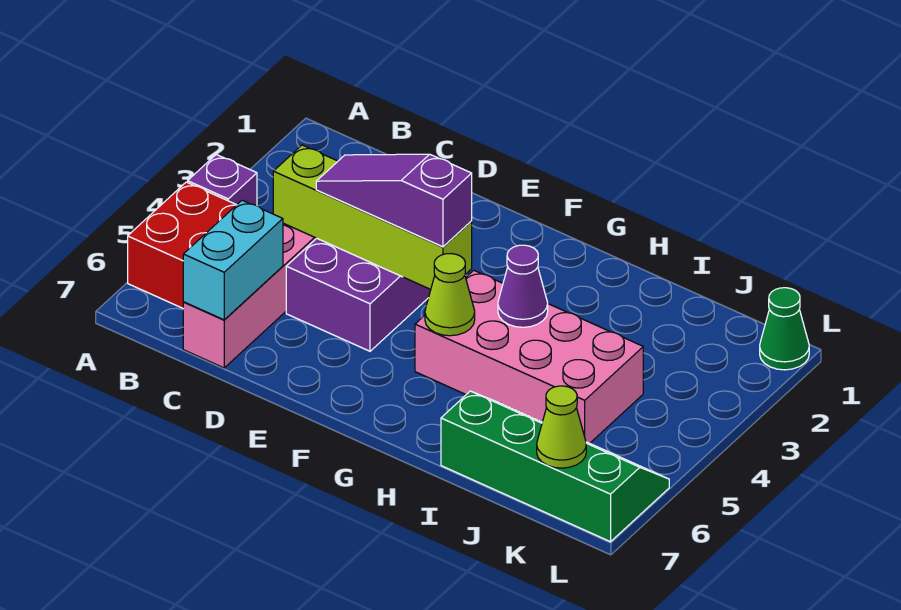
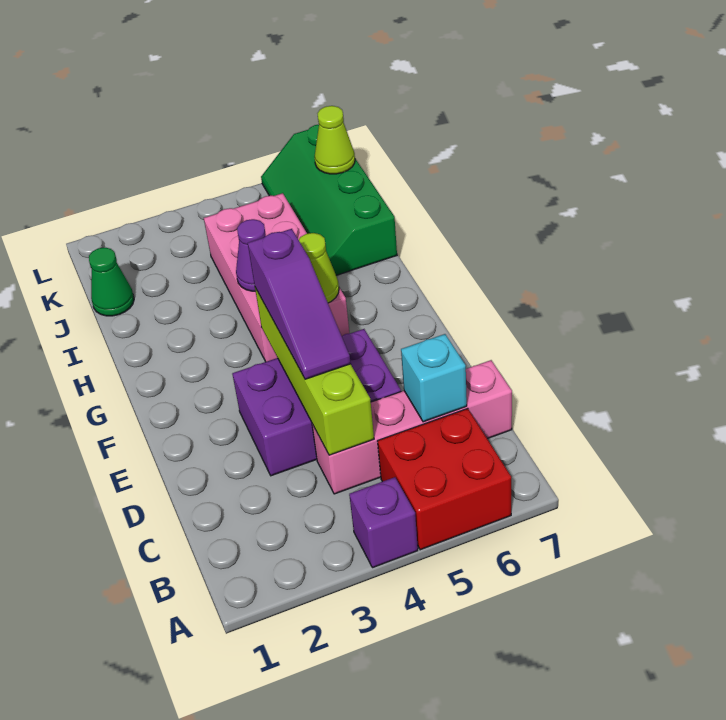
cyan 1x2 brick [183,200,283,320] -> cyan 1x1 brick [401,334,467,422]
green 1x1 cone [760,288,809,370] -> green 1x1 cone moved to [89,248,134,316]

